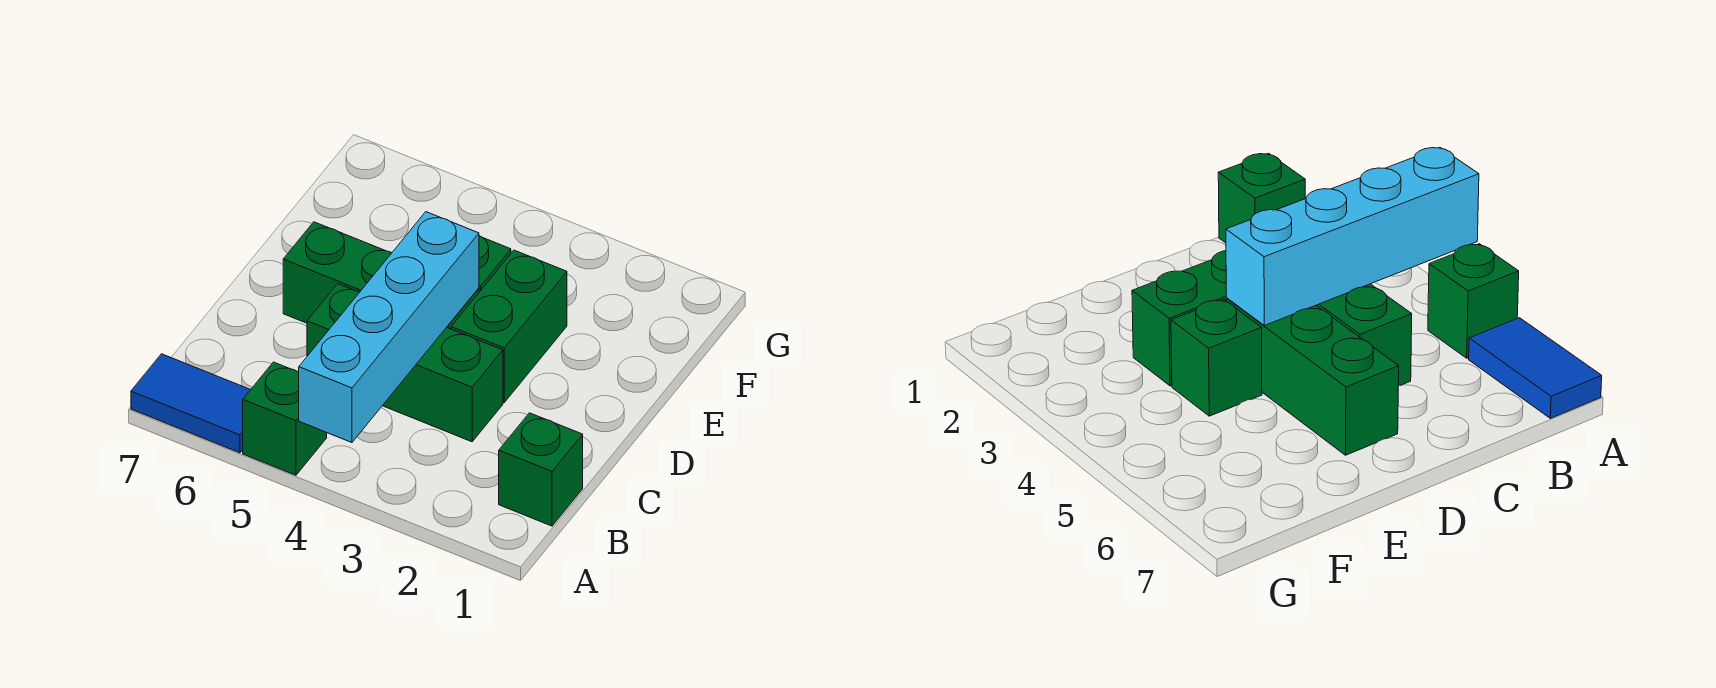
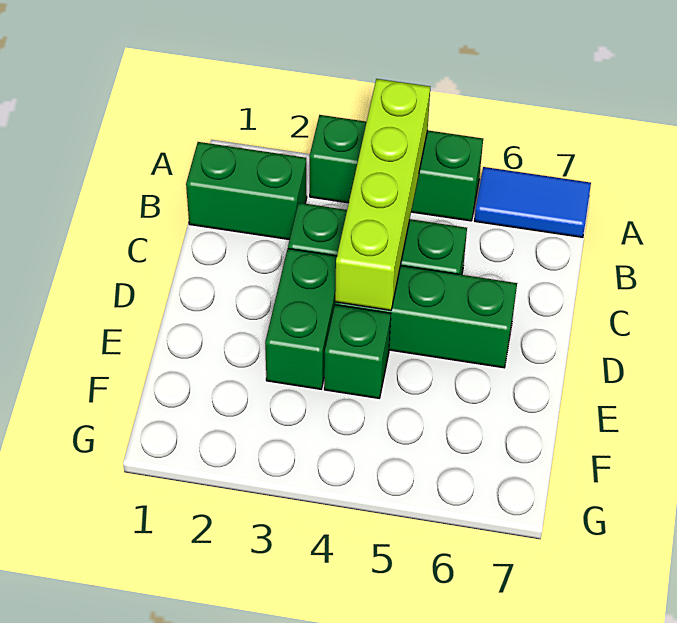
cyan 1x4 brick [299,212,479,443] -> lime 1x4 brick [335,79,430,310]
green 1x1 brick [243,362,327,475] -> green 1x3 brick [310,115,483,221]
green 1x1 brick [499,413,583,526] -> green 1x2 brick [186,142,307,240]

